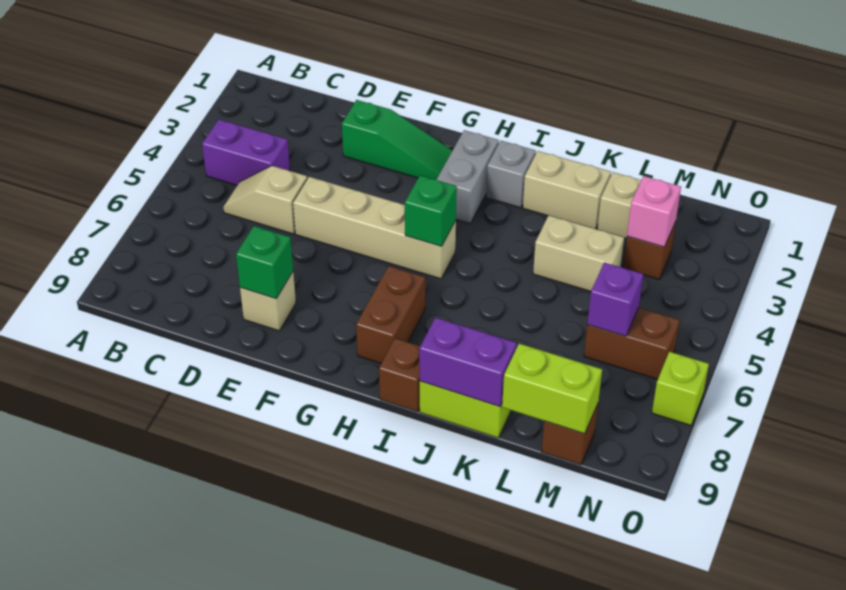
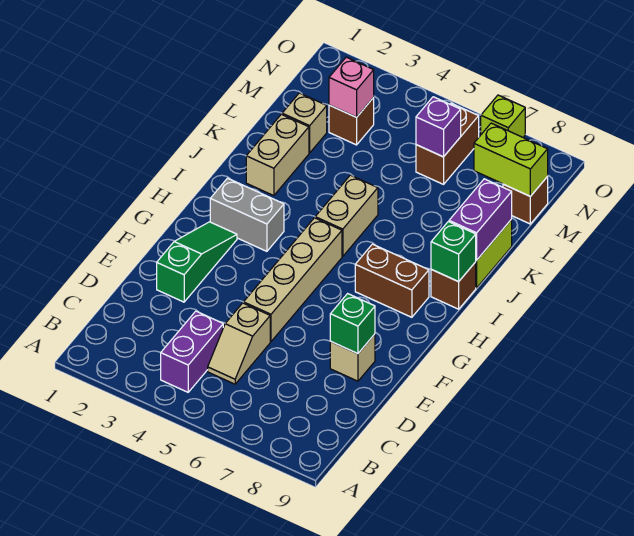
green 1x1 brick [405,175,457,246] -> green 1x1 brick moved to [431,222,476,282]
grey 1x1 brick [486,141,536,208] -> none
tan 1x2 brick [533,215,624,291] -> tan 1x2 brick moved to [315,175,378,257]
lime 1x2 brick [502,344,602,434] -> lime 1x2 brick turned to [474,123,548,196]

